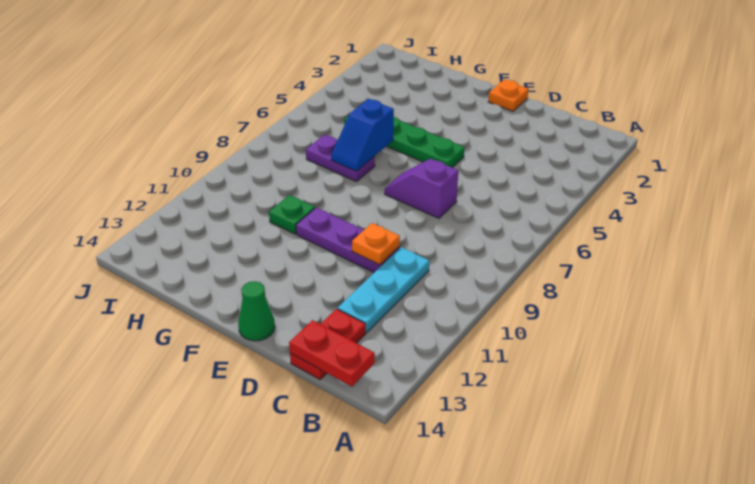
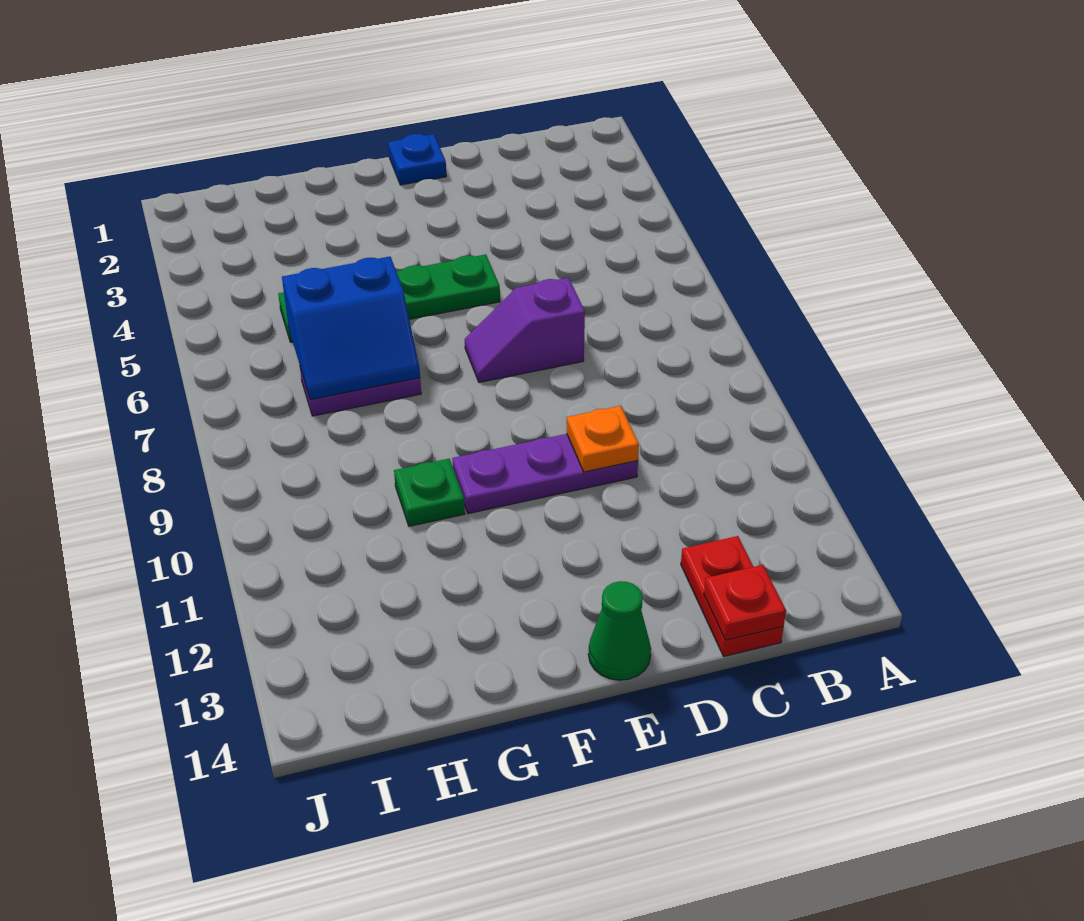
red 1x2 plate [289,320,375,386] -> red 1x1 plate [704,565,786,640]
cyan 1x3 plate [338,247,429,333] -> none
orange 1x1 plate [488,80,529,111] -> blue 1x1 plate [388,134,446,185]
blue 1x2 slope [331,99,394,171] -> blue 2x2 slope [282,257,420,400]

